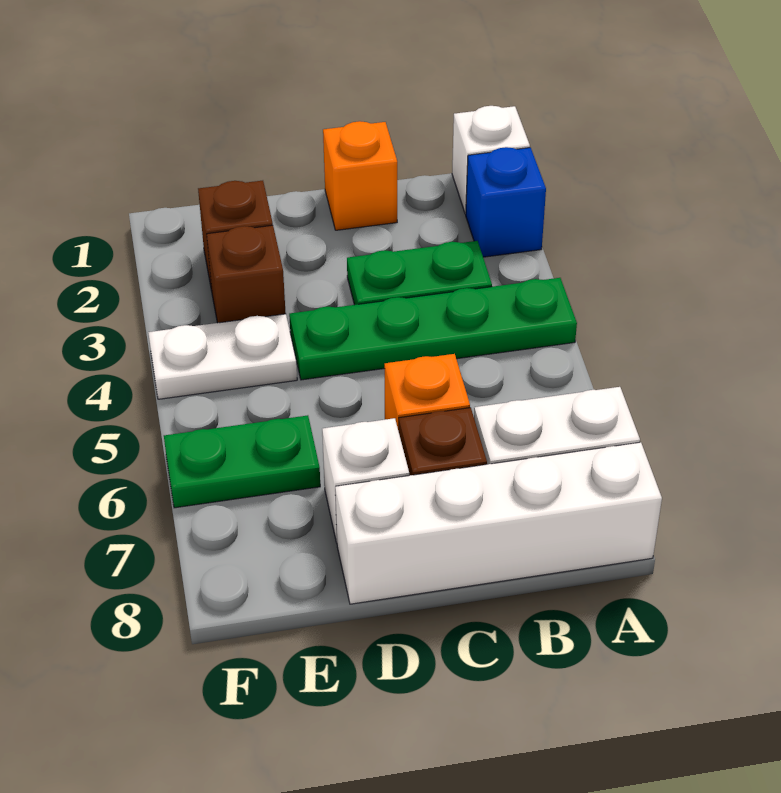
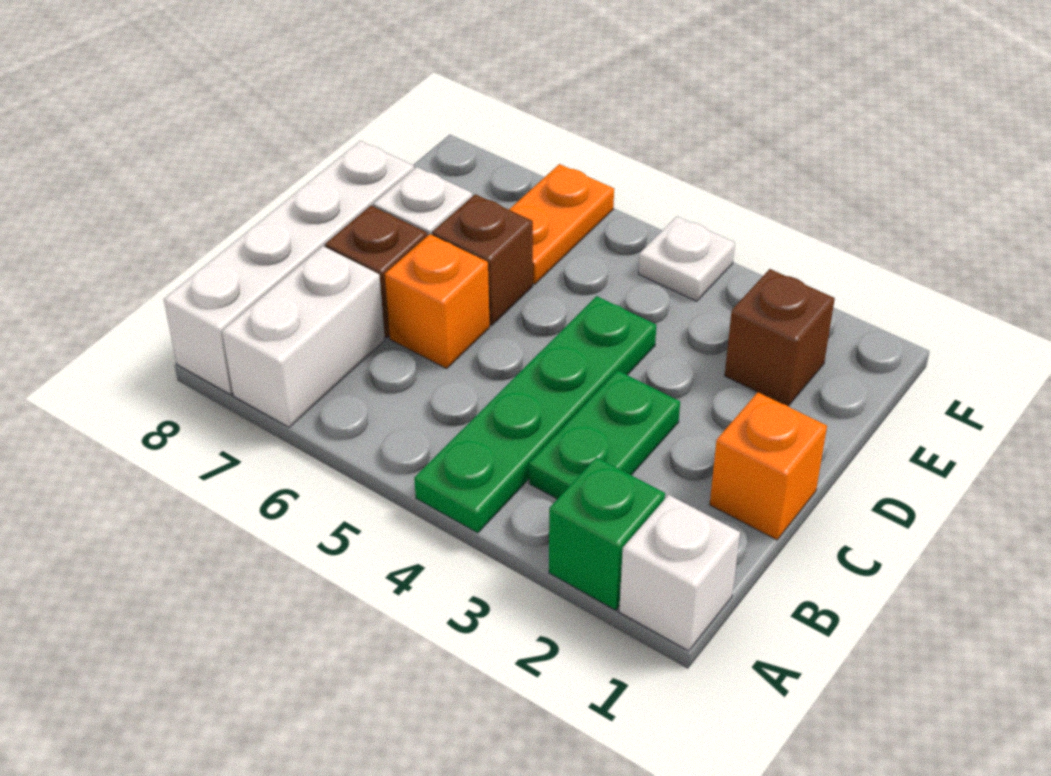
blue 1x1 brick [466,147,546,257] -> green 1x1 brick [549,457,665,610]
brown 1x1 brick [207,225,286,323] -> brown 1x1 brick moved to [432,194,533,325]
white 1x2 plate [148,314,297,399] -> white 1x1 plate [638,216,735,301]
green 1x2 plate [164,415,320,508] -> orange 1x2 plate [509,164,614,284]

